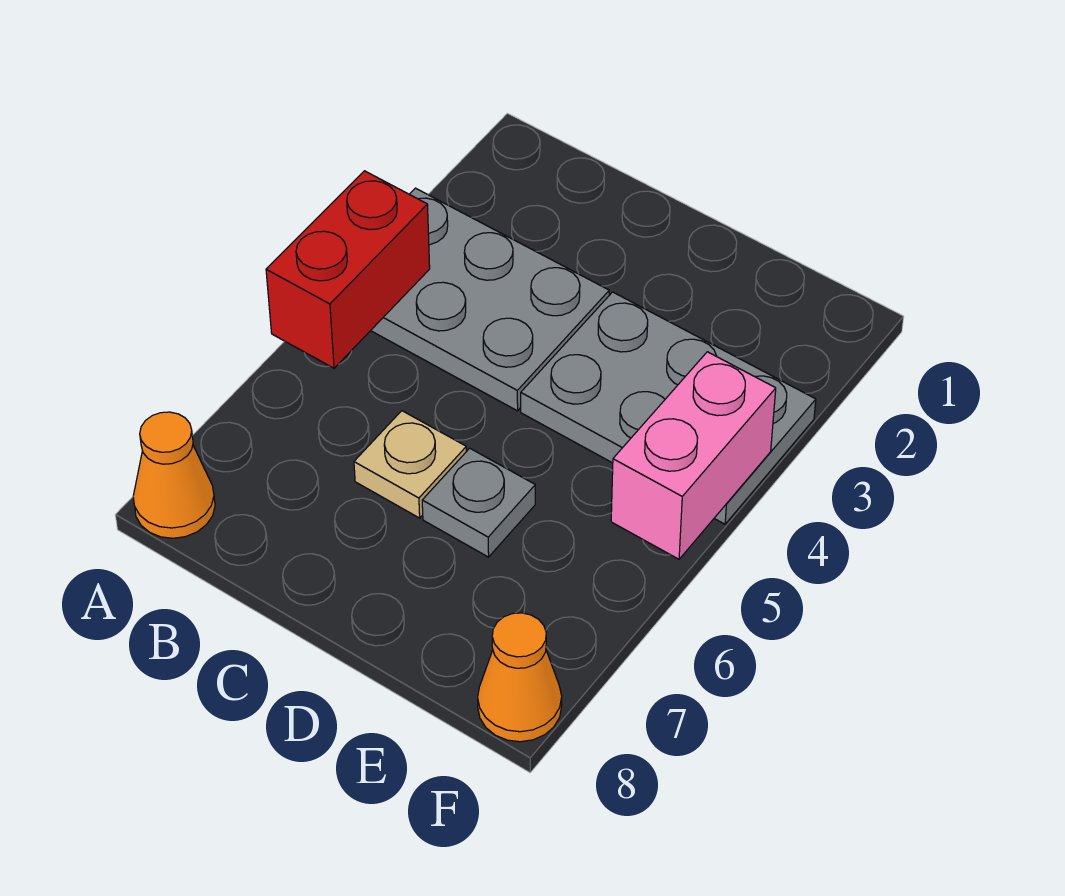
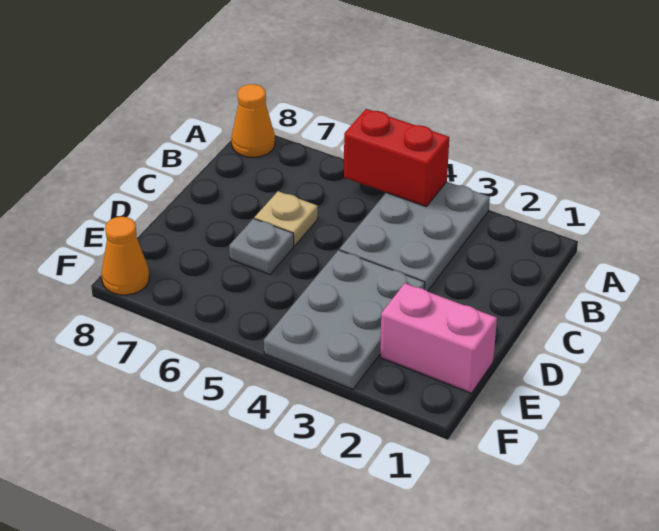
pink 1x2 brick [611,352,776,559] -> pink 1x2 brick moved to [380,283,497,393]

